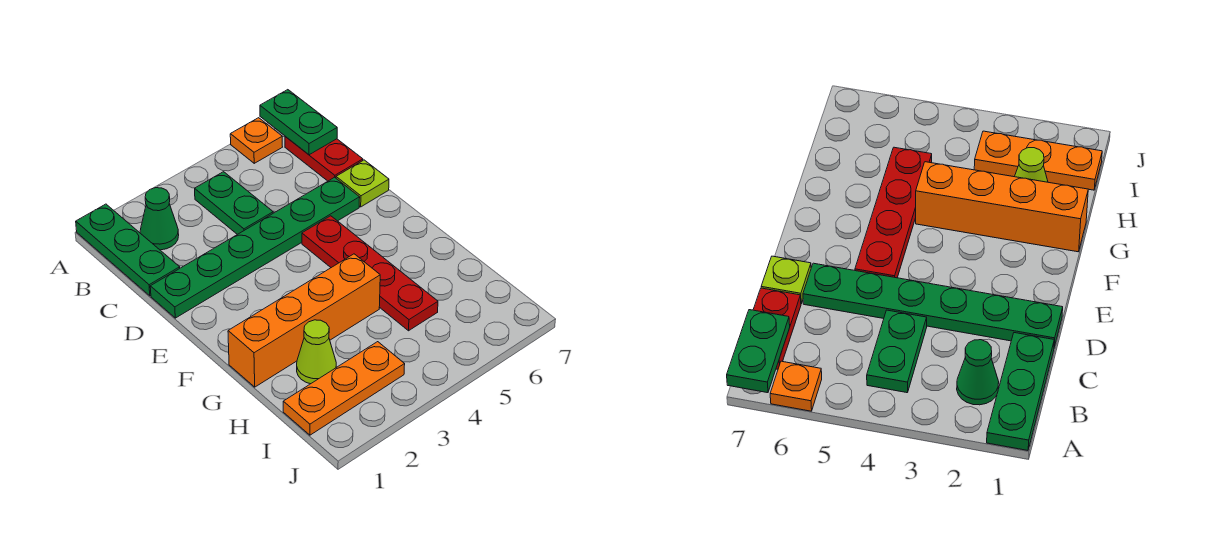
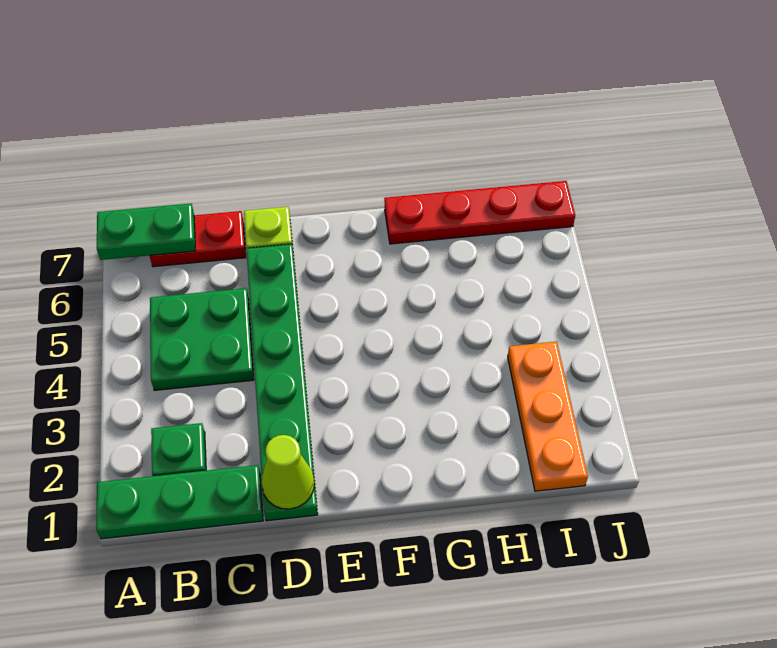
orange 1x1 plate [230,118,282,163] -> none
green 1x1 cone [140,188,179,250] -> green 1x1 plate [151,423,206,476]
green 1x2 plate [195,172,273,235] -> green 2x2 plate [150,288,254,390]
red 1x4 plate [302,216,438,331] -> red 1x4 plate moved to [384,181,575,244]
orange 1x4 brick [228,254,380,387] -> none
lime 1x1 cone [297,320,336,384] -> lime 1x1 cone moved to [261,435,314,509]

